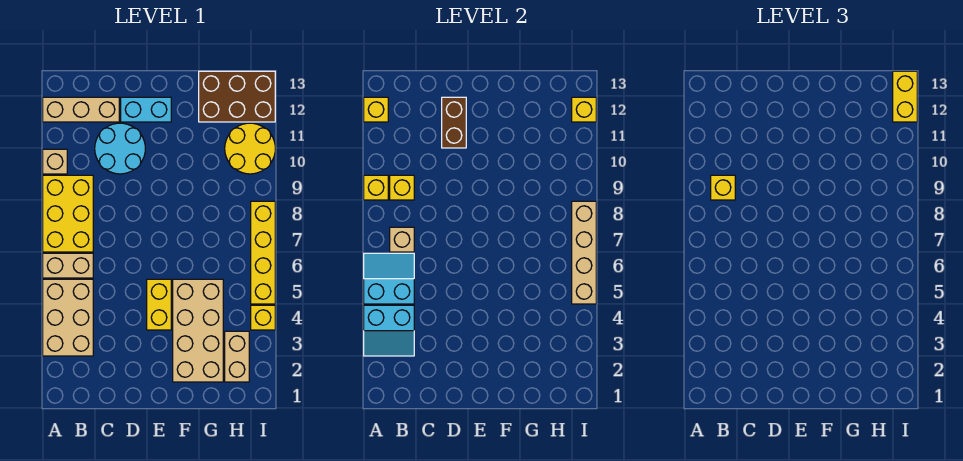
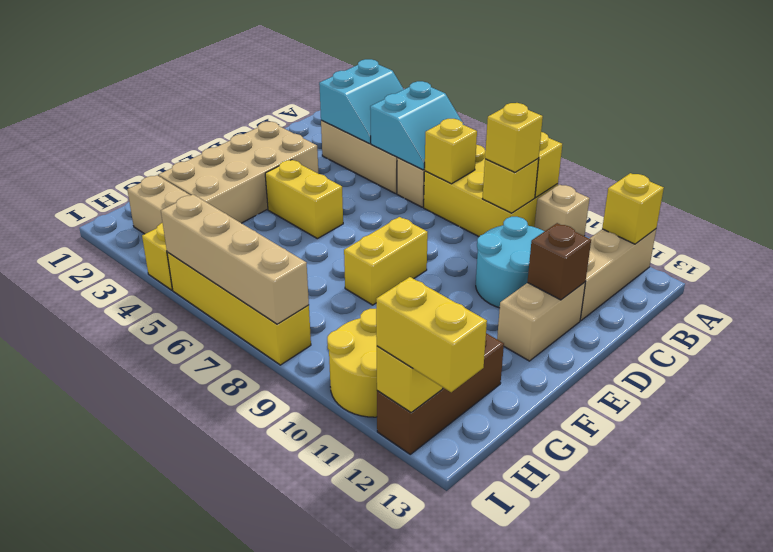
cyan 2x2 slope [364,305,414,356] -> cyan 2x2 slope turned to [319,59,404,144]
tan 1x1 brick [390,227,414,252] -> yellow 1x1 brick [425,119,477,184]
brown 1x2 brick [442,97,466,148] -> brown 1x1 brick [527,223,591,300]
cyan 1x2 brick [121,97,171,122] -> tan 1x2 brick [497,282,585,361]
none -> yellow 1x2 brick [344,217,428,305]
tan 2x4 brick [173,279,223,382] -> tan 2x4 brick turned to [159,122,318,223]
brown 2x3 brick [199,71,275,122] -> brown 1x3 brick [377,333,504,454]

